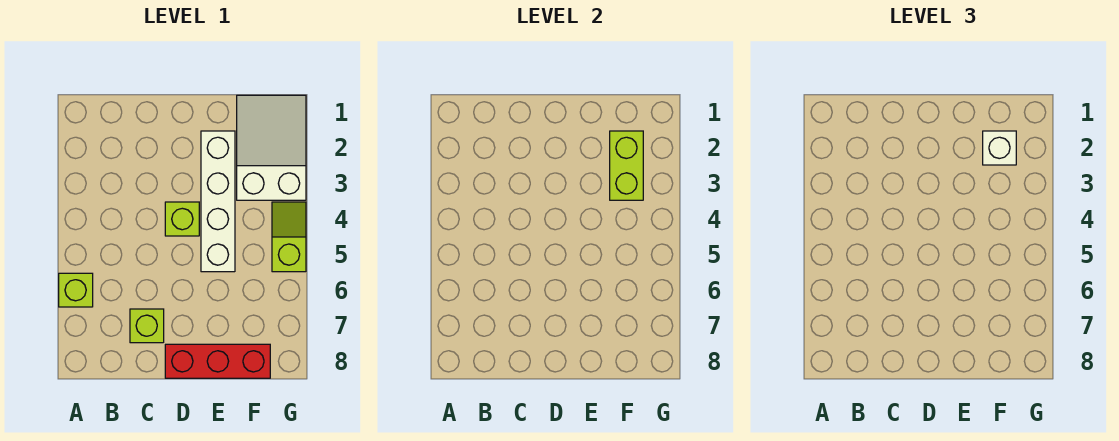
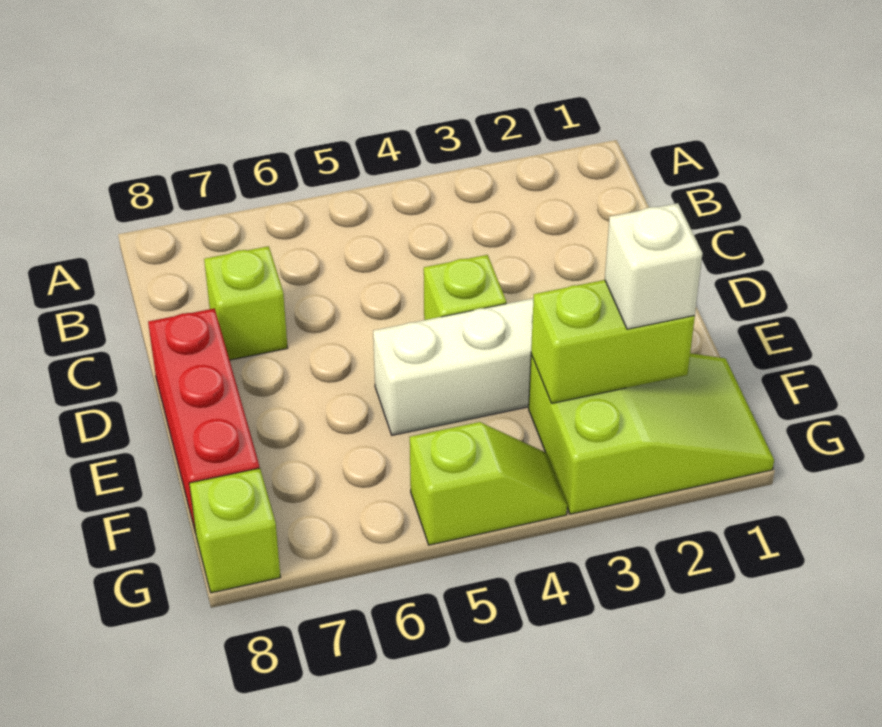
lime 1x1 brick [59,273,93,307] -> lime 1x1 brick moved to [189,468,280,593]
white 2x3 slope [237,95,306,200] -> lime 2x3 slope [529,353,774,514]

